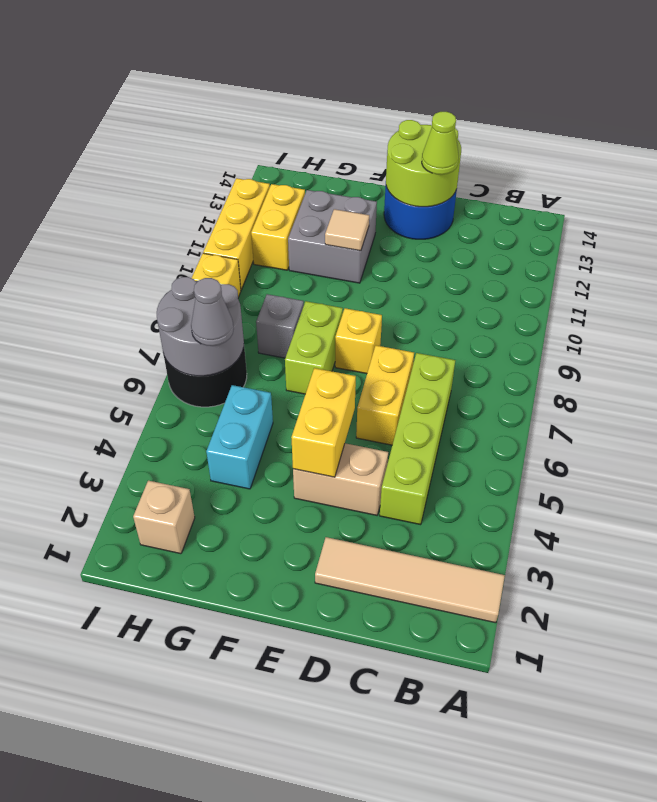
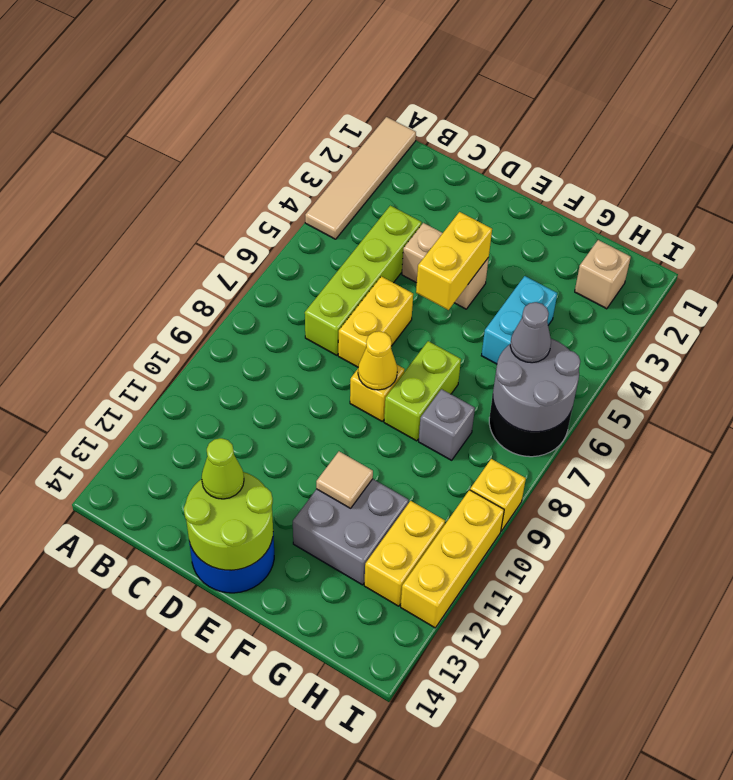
tan 1x4 tile [315,537,505,623] -> tan 1x4 tile turned to [305,117,416,239]
none -> yellow 1x1 cone [358,331,397,390]

